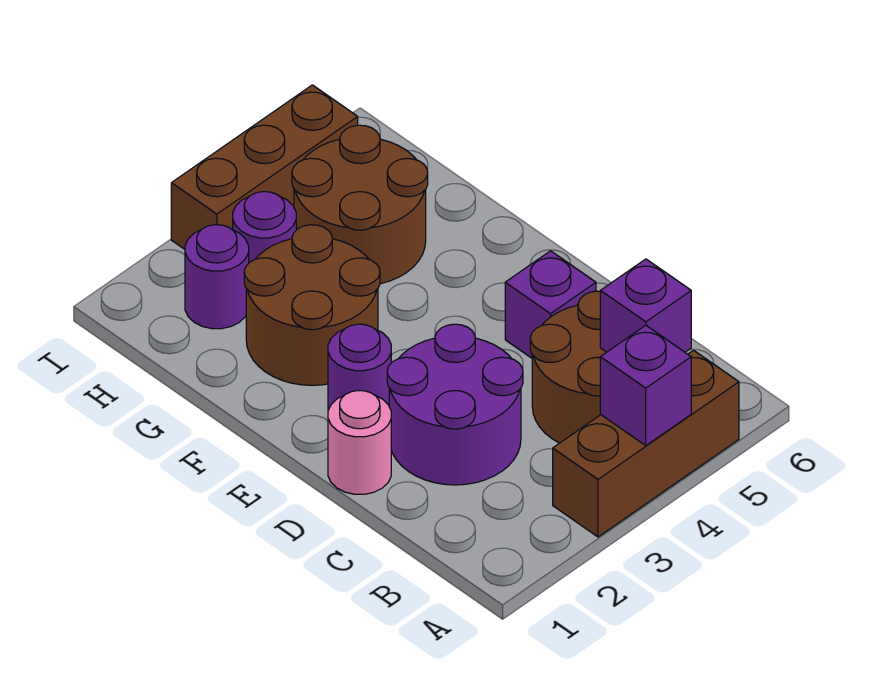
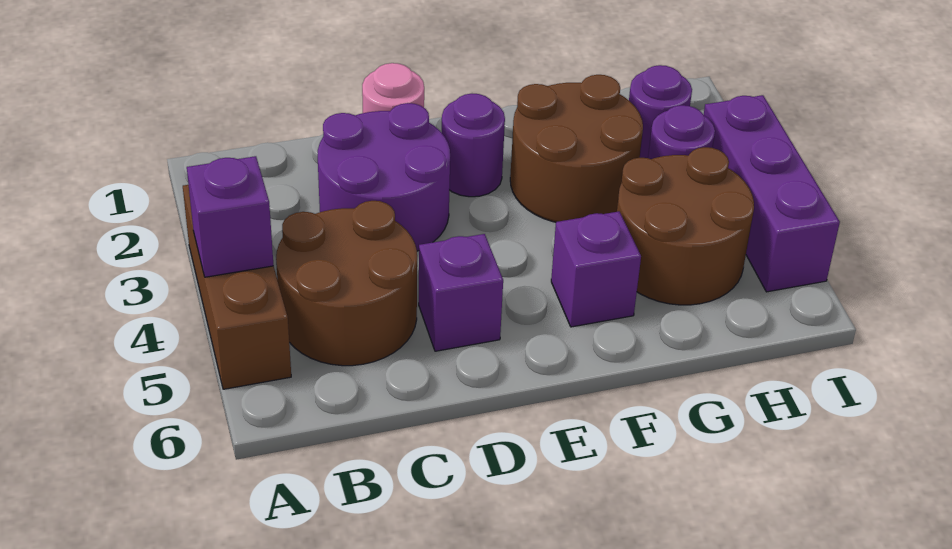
purple 1x1 brick [600,259,691,352] -> purple 1x1 brick moved to [551,212,641,327]
brown 1x3 brick [171,85,358,249] -> purple 1x3 brick [704,95,840,292]

